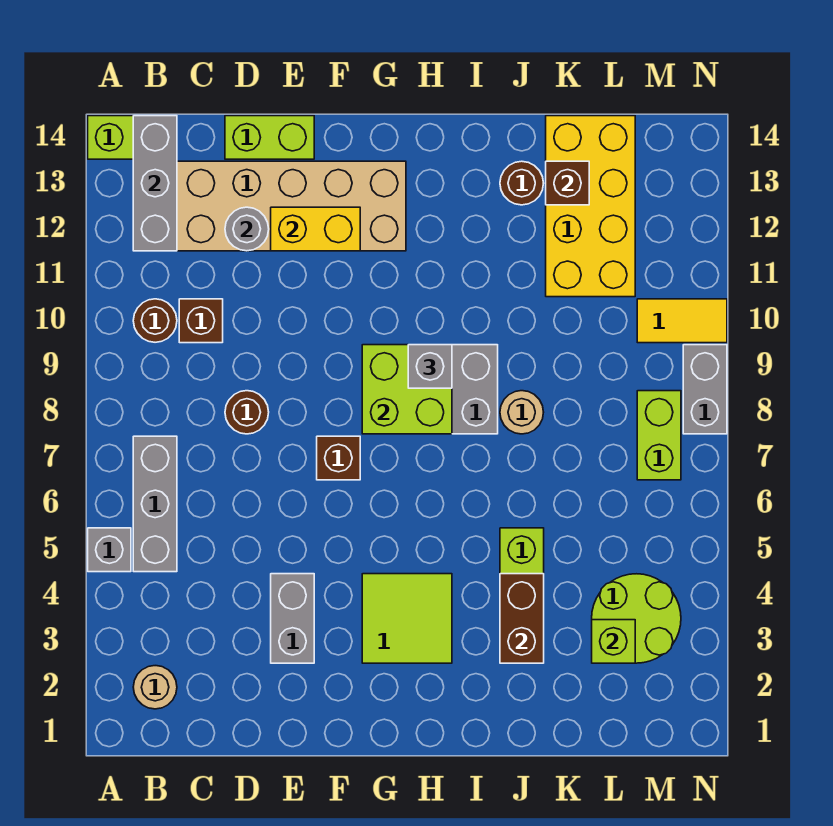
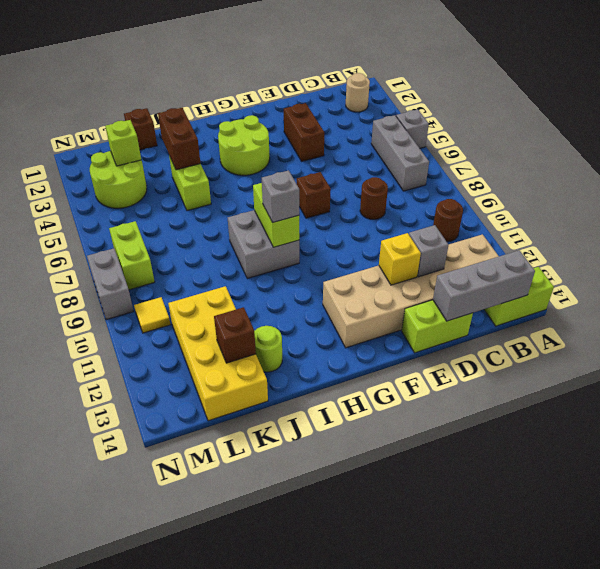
grey 1x3 brick [133,116,177,251] -> grey 1x3 brick turned to [433,250,535,321]
brown 1x1 brick [179,299,223,343] -> brown 1x1 brick moved to [124,108,157,150]
grey 1x1 round brick [225,207,269,251] -> grey 1x1 brick [409,225,449,277]
grey 1x2 brick [271,574,314,663] -> brown 1x2 brick [284,103,324,161]
yellow 1x2 brick [271,207,360,251] -> yellow 1x1 brick [379,233,421,285]
lime 2x2 tile [362,574,452,663] -> lime 2x2 round brick [218,115,270,175]
lime 2x2 brick [362,345,452,434] -> lime 1x2 brick [253,183,299,247]
tan 1x1 round brick [500,391,544,434] -> none
brown 1x1 round brick [500,161,544,205] -> lime 1x1 round brick [254,326,282,372]
yellow 1x2 tile [637,299,727,343] -> yellow 1x1 tile [134,297,170,333]

